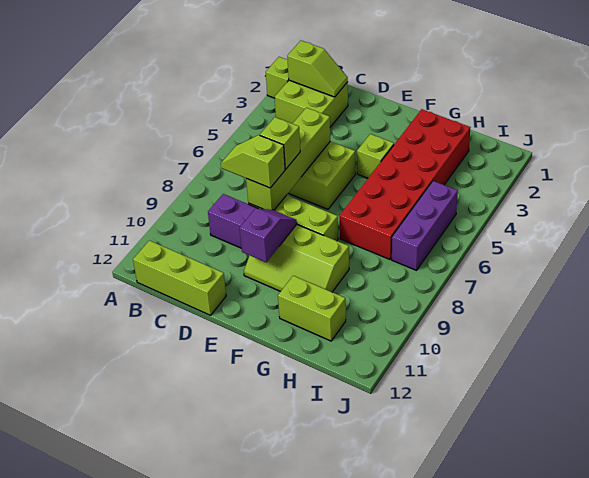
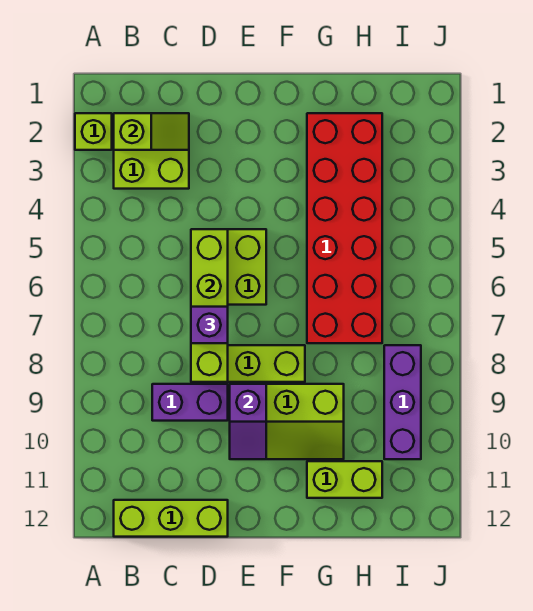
lime 1x2 slope [221,135,285,188] -> none
lime 1x1 brick [260,117,300,169] -> purple 1x1 brick [191,307,228,343]
purple 1x2 slope [240,209,297,262] -> purple 1x2 slope turned to [230,384,266,459]
lime 1x1 brick [357,134,394,178] -> none
purple 1x3 brick [392,181,458,270] -> purple 1x3 brick moved to [384,345,421,459]

